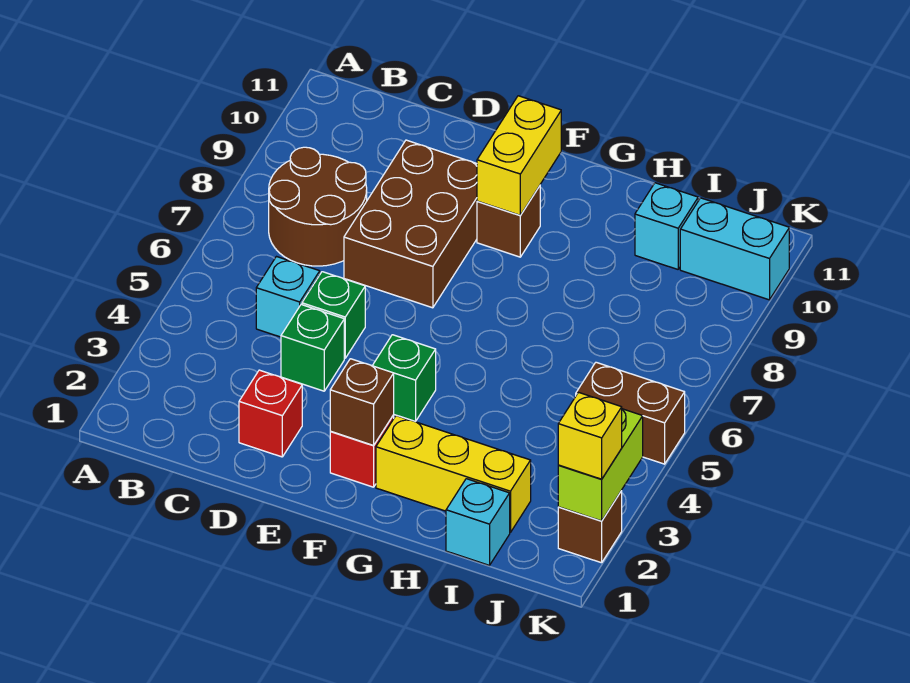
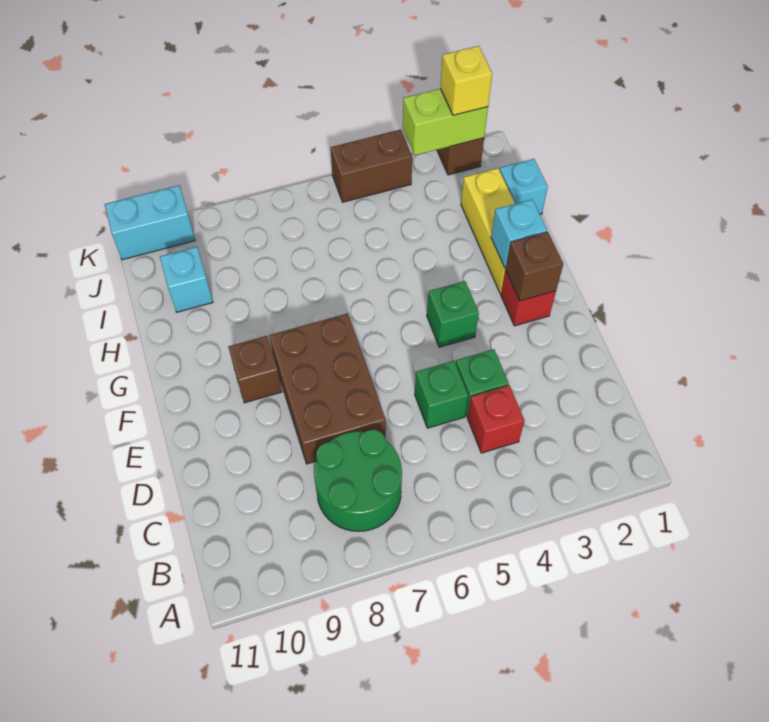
brown 2x2 round brick [269,147,367,266] -> green 2x2 round brick [314,430,402,531]
cyan 1x1 brick [256,257,320,337] -> cyan 1x1 brick moved to [491,199,547,268]
red 1x1 brick [239,370,302,457] -> red 1x1 brick moved to [467,385,524,453]
brown 2x3 brick [344,140,477,308] -> brown 2x3 brick turned to [269,313,386,464]
yellow 1x2 brick [477,96,561,215] -> none
brown 1x2 brick [576,362,685,464] -> brown 1x2 brick turned to [331,130,412,202]
cyan 1x2 brick [680,198,789,300] -> cyan 1x2 brick turned to [105,185,195,260]

